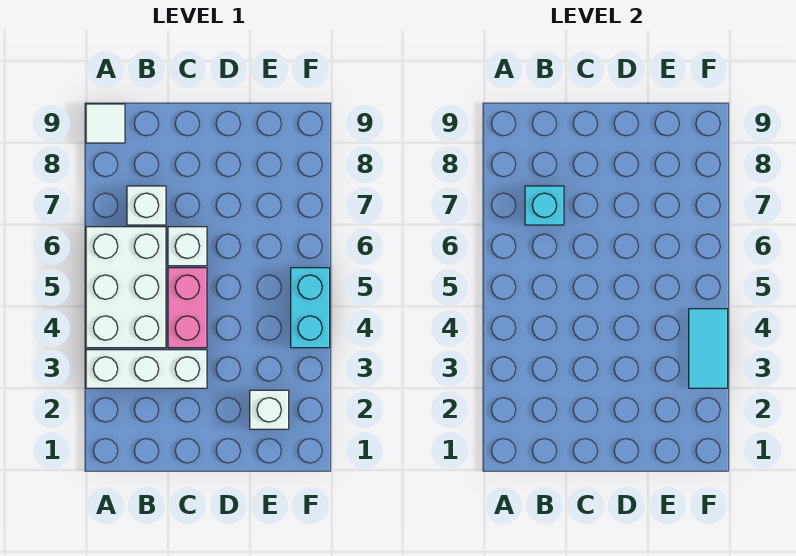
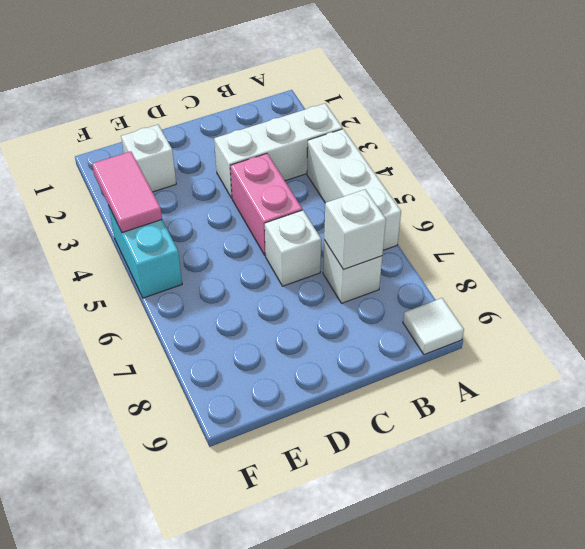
white 2x3 brick [86,227,166,348] -> white 1x3 brick [307,129,401,250]
cyan 1x1 brick [525,186,564,225] -> white 1x1 brick [324,189,386,270]
cyan 1x2 tile [689,309,728,388] -> pink 1x2 tile [92,151,162,233]

